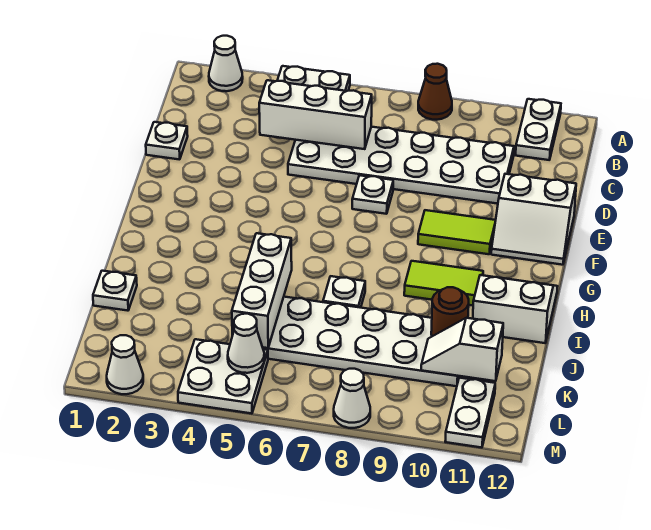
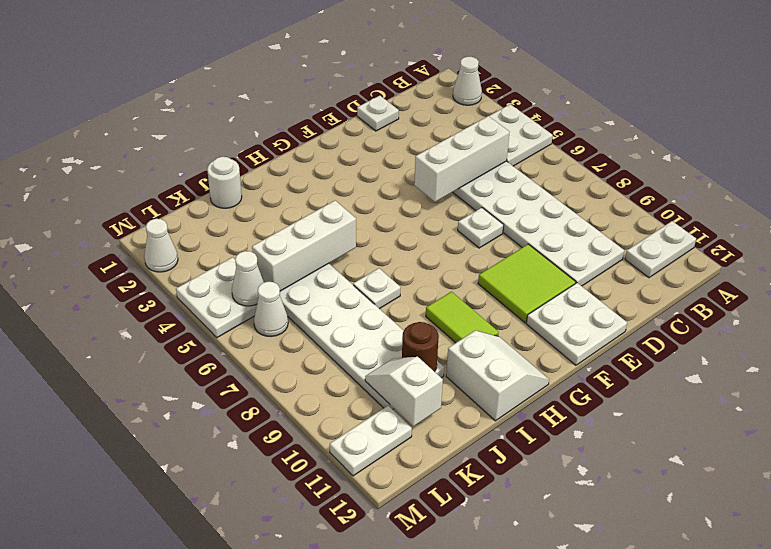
brown 1x1 cone [418,64,452,120] -> none
white 1x3 brick [259,80,372,149] -> white 1x3 brick turned to [414,116,510,202]
white 2x2 slope [491,174,576,265] -> white 2x2 plate [526,283,627,365]
lime 1x2 tile [418,210,496,254] -> lime 2x2 tile [478,244,576,323]
white 1x1 plate [93,271,137,311] -> white 1x1 round brick [207,157,242,208]
white 1x1 cone [334,369,370,428] -> white 1x1 cone moved to [254,282,288,336]

